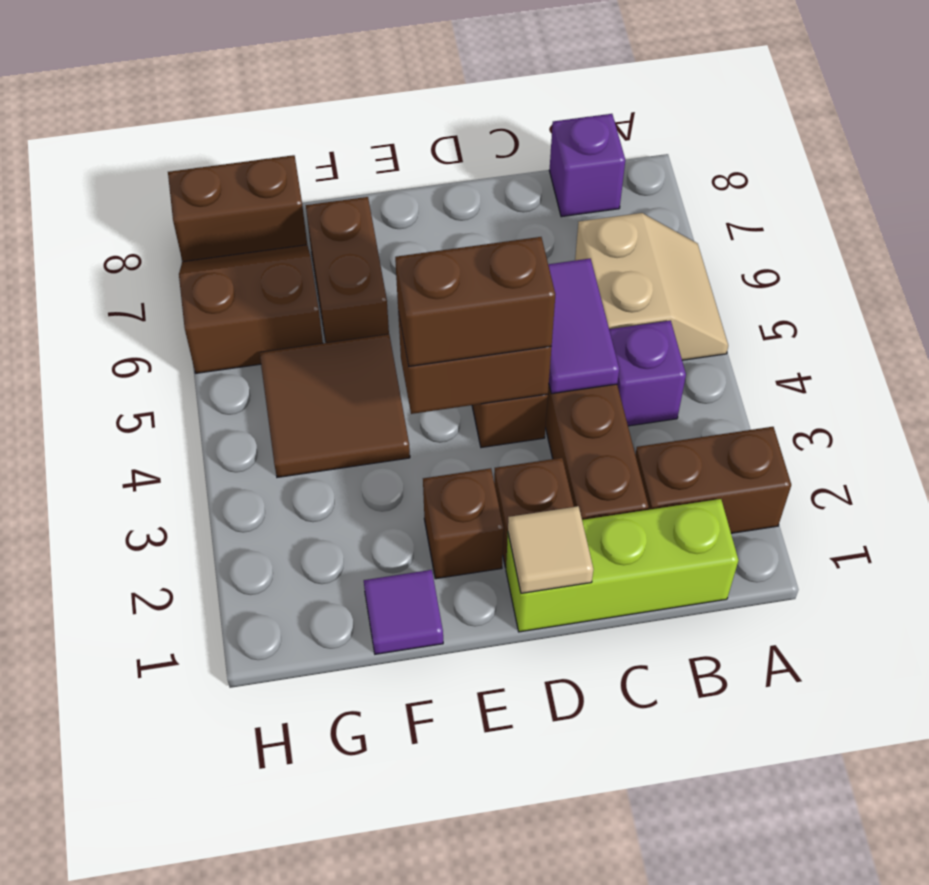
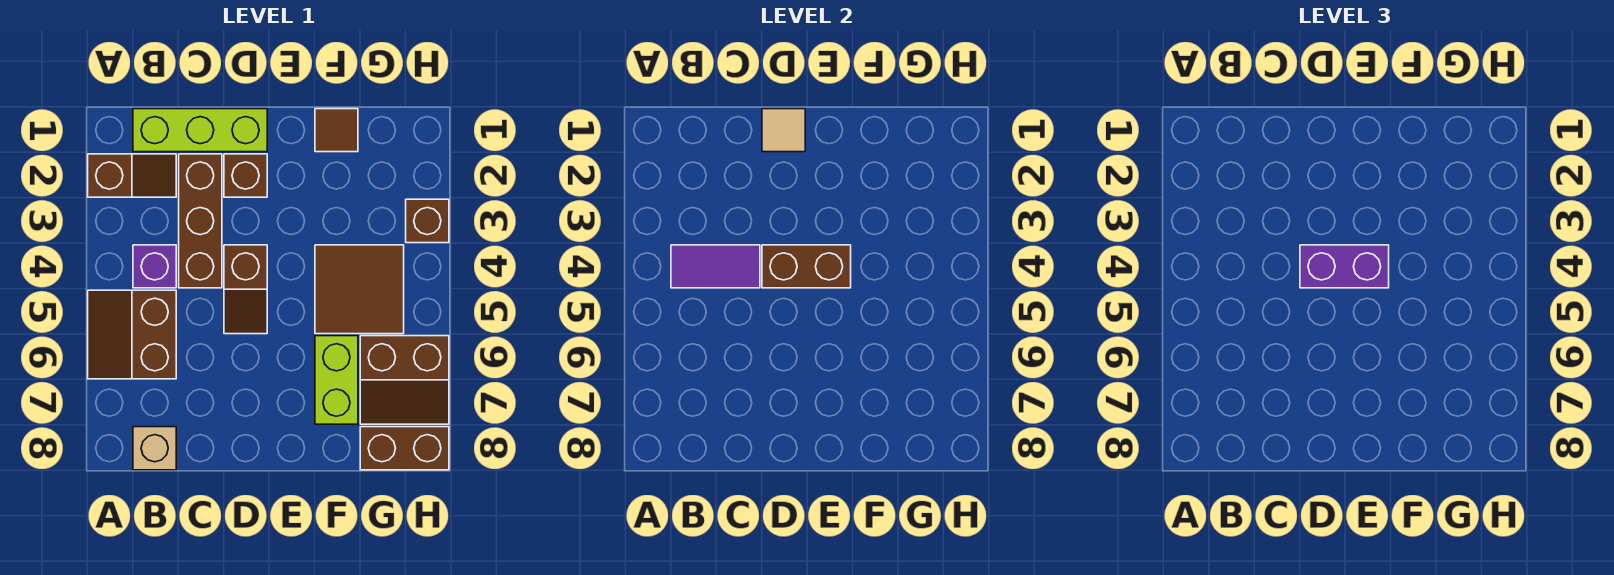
brown 1x2 brick [635,427,791,533] -> brown 1x2 slope [88,154,176,197]
tan 2x2 slope [575,213,728,360] -> brown 2x2 slope [88,290,176,379]
purple 1x1 brick [549,114,625,217] -> tan 1x1 brick [133,427,176,470]
purple 1x2 tile [548,259,619,394] -> purple 1x2 tile turned to [671,245,760,288]
brown 1x2 brick [395,237,555,366] -> purple 1x2 brick [1300,245,1389,288]
brown 1x1 brick [423,468,504,579] -> brown 1x1 brick moved to [406,199,449,243]
purple 1x1 tile [364,570,443,654] -> brown 1x1 tile [315,109,358,152]
brown 1x2 brick [306,197,389,343] -> lime 1x2 brick [315,336,358,424]

